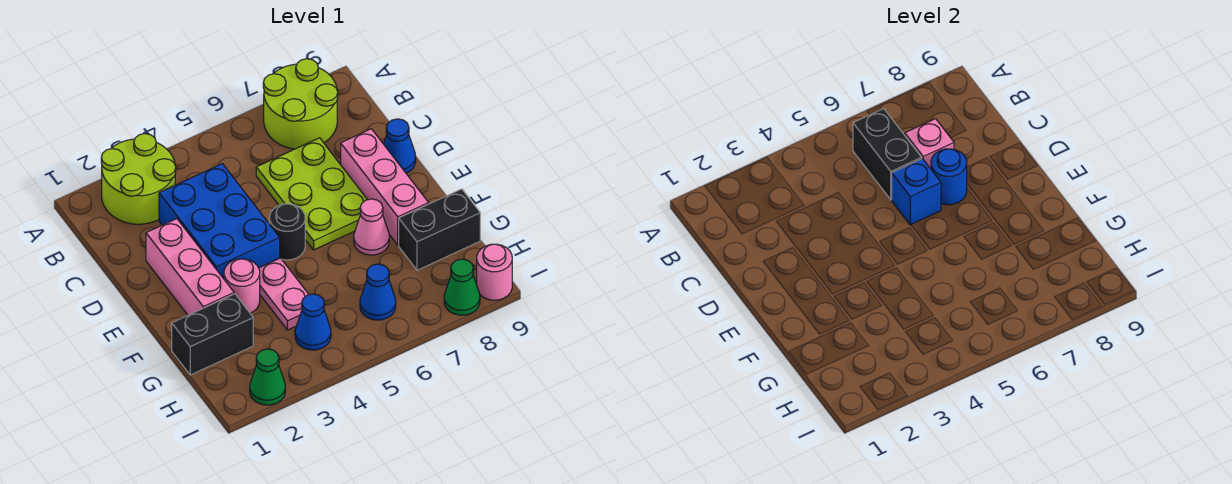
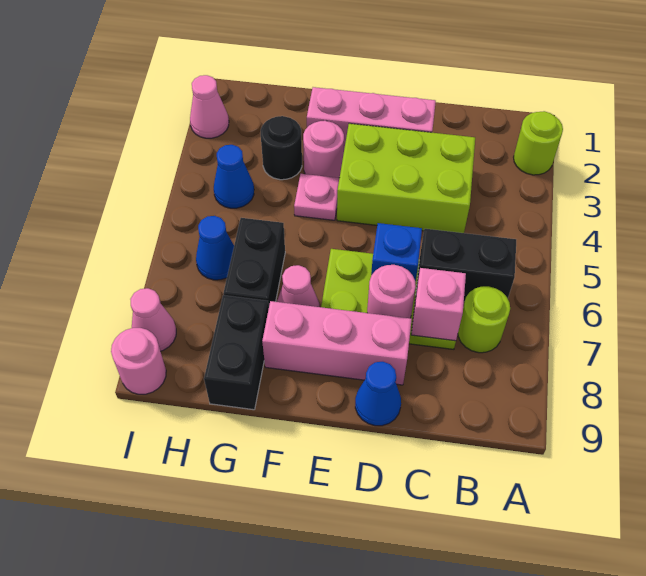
lime 2x2 round brick [101,134,176,224] -> lime 1x1 round brick [514,111,563,175]
lime 2x2 round brick [263,59,338,149] -> lime 1x1 round brick [458,286,510,353]
blue 2x3 brick [159,164,280,279] -> lime 2x3 brick [337,124,475,233]
blue 1x1 round brick [931,149,967,205] -> pink 1x1 round brick [367,265,416,318]
black 1x1 round brick [269,204,305,260] -> black 1x1 round brick moved to [261,116,302,180]
pink 1x2 plate [259,258,309,330] -> pink 1x1 plate [294,174,339,220]
black 1x2 brick [172,294,253,375] -> black 1x2 brick moved to [224,218,285,307]
green 1x1 cone [250,349,285,405] -> pink 1x1 cone [190,75,229,138]
green 1x1 cone [444,259,480,315] -> pink 1x1 cone [130,288,176,351]

